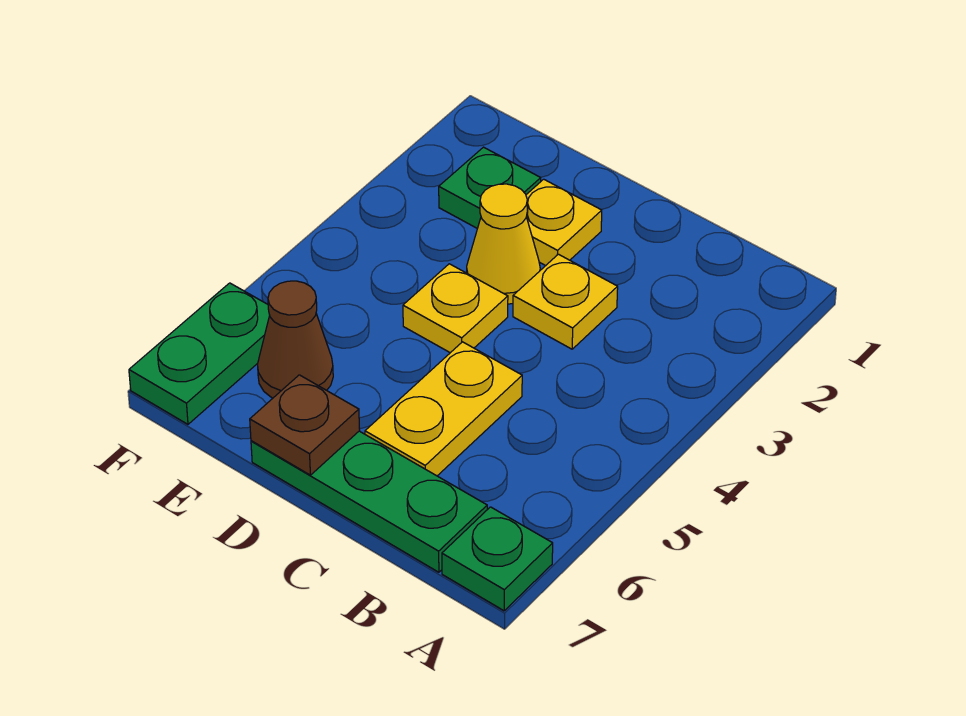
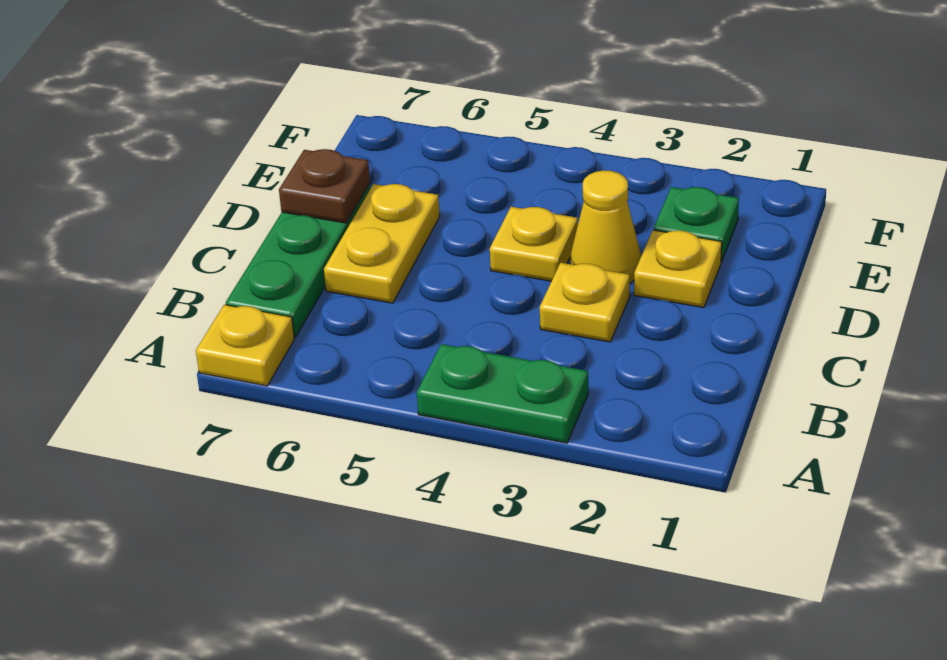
green 1x1 plate [442,507,553,611] -> yellow 1x1 plate [196,305,294,386]
yellow 1x2 plate [365,342,522,476] -> yellow 1x2 plate turned to [324,184,440,303]
brown 1x1 cone [258,281,333,398] -> none
green 1x2 plate [129,283,270,424] -> green 1x2 plate moved to [417,344,588,443]

